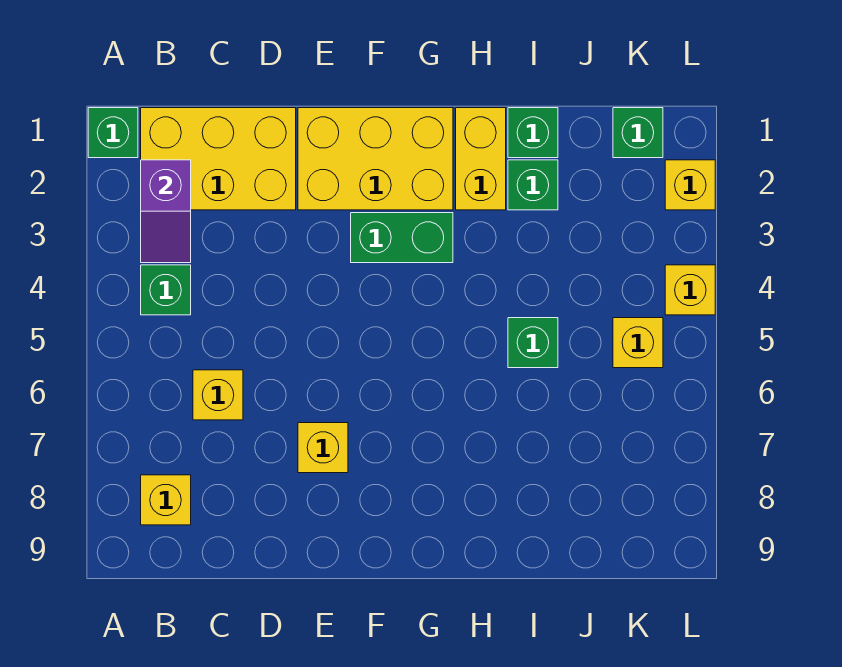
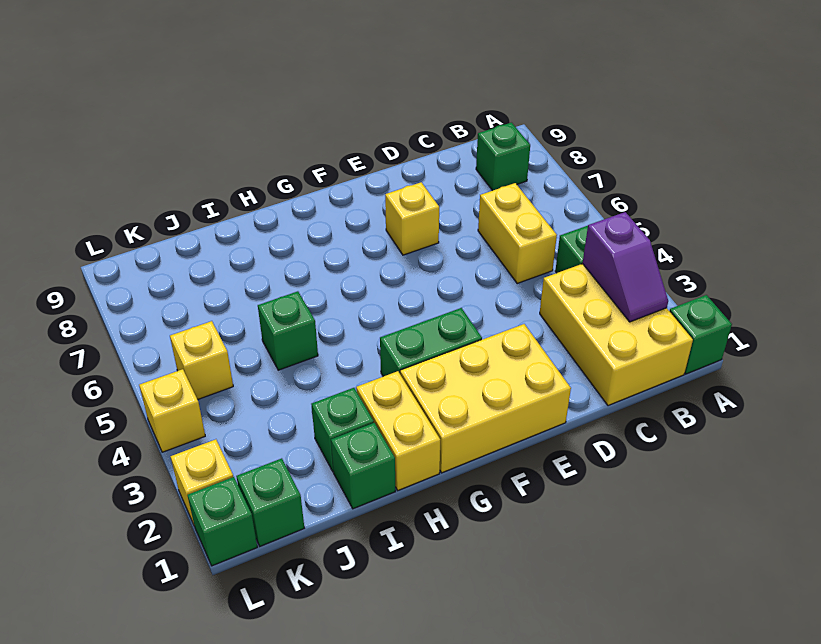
yellow 2x3 brick [141,108,296,210] -> yellow 2x3 brick turned to [540,264,693,406]
purple 1x2 slope [141,160,191,263] -> purple 1x2 slope turned to [583,212,668,322]
yellow 1x1 brick [141,475,191,525] -> green 1x1 brick [476,123,530,191]
yellow 1x1 brick [193,370,243,420] -> yellow 1x2 brick [478,183,557,283]
none -> green 1x1 brick [187,477,257,566]

